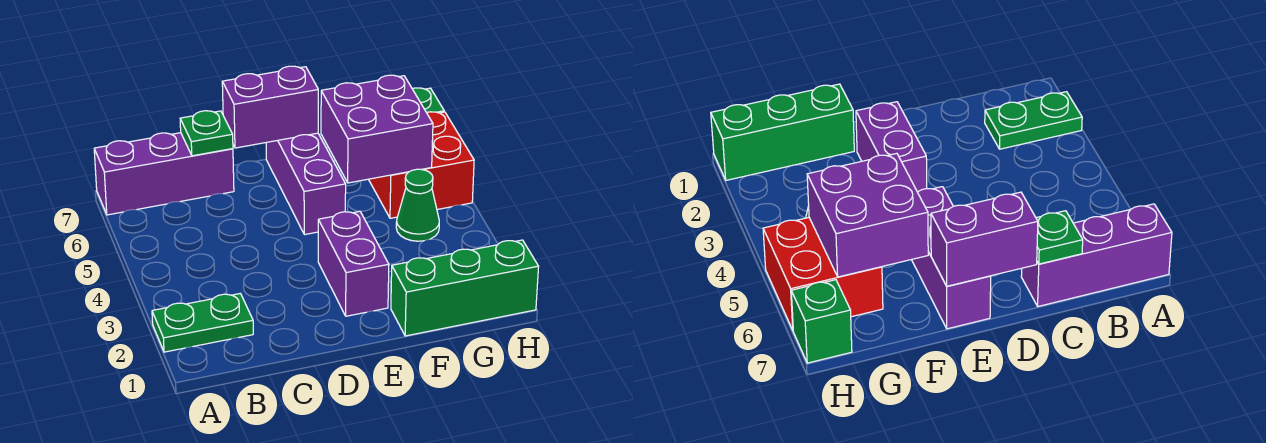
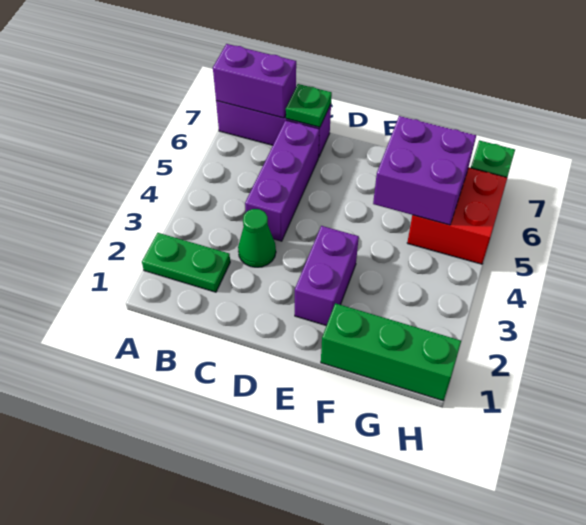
purple 1x2 brick [222,66,318,148] -> purple 1x2 brick moved to [213,44,296,118]
purple 1x3 brick [266,133,346,235] -> purple 1x3 brick moved to [245,120,319,241]
green 1x1 cone [396,169,439,241] -> green 1x1 cone moved to [238,209,276,267]

